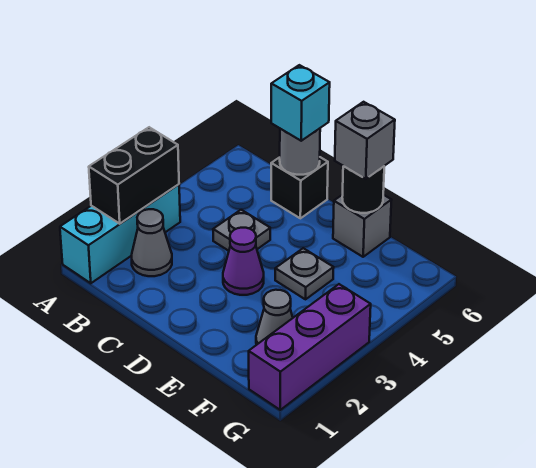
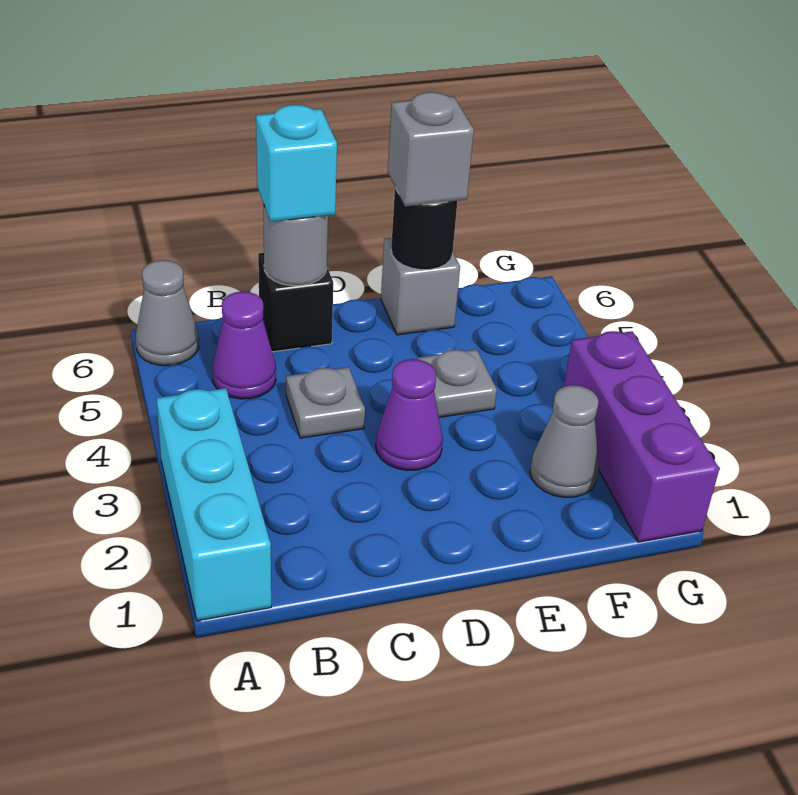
black 1x2 brick [89,127,179,224] -> none
grey 1x1 cone [132,209,172,276] -> grey 1x1 cone moved to [136,260,199,366]
none -> purple 1x1 cone [212,292,276,399]

